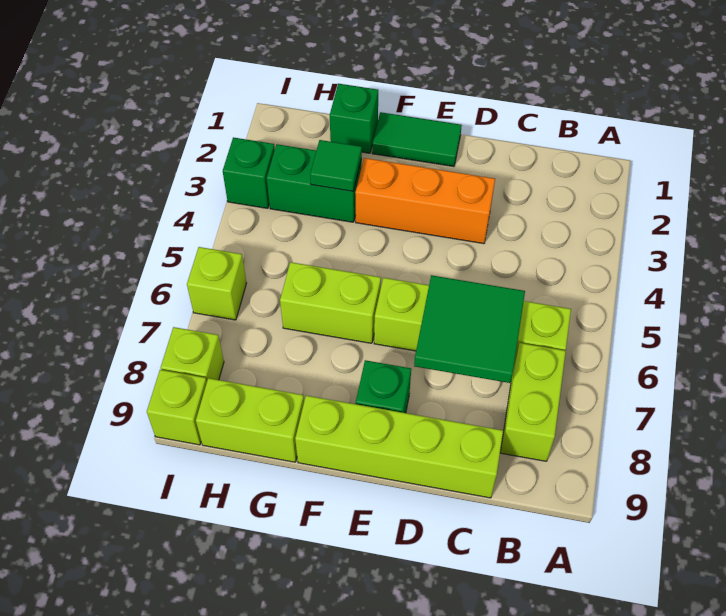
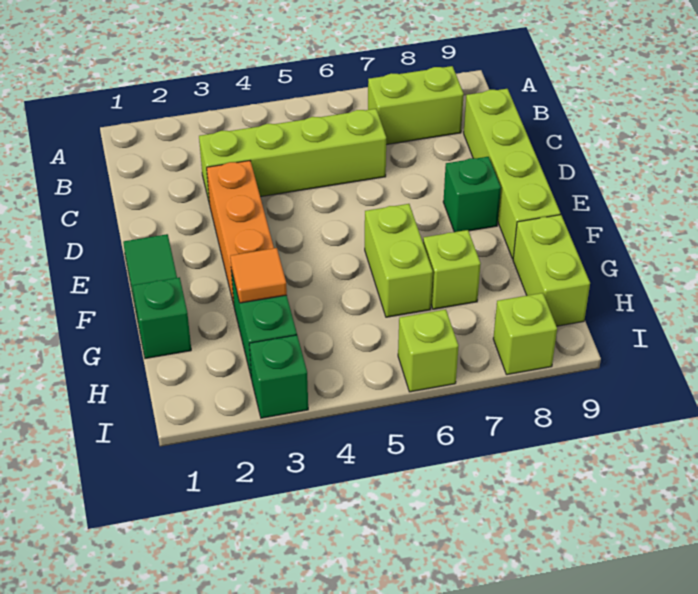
lime 1x4 brick [374,278,571,358] -> lime 1x4 brick turned to [199,109,386,204]
green 2x2 tile [414,275,525,383] -> none
green 1x1 tile [310,140,362,191] -> orange 1x1 tile [230,248,287,303]
lime 1x1 brick [147,370,207,445] -> lime 1x1 brick moved to [423,230,481,309]

